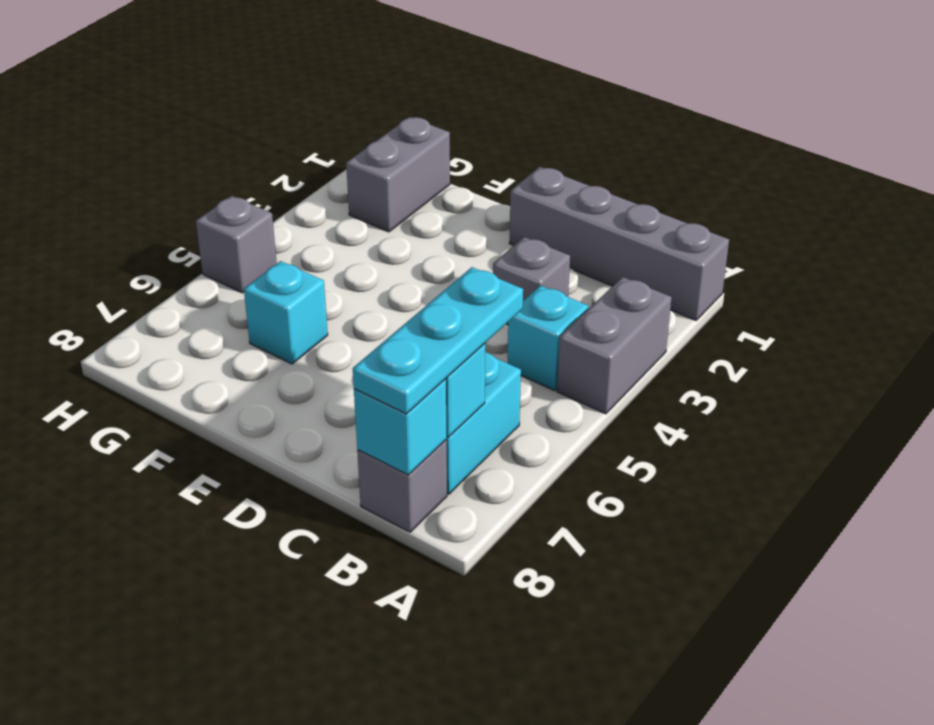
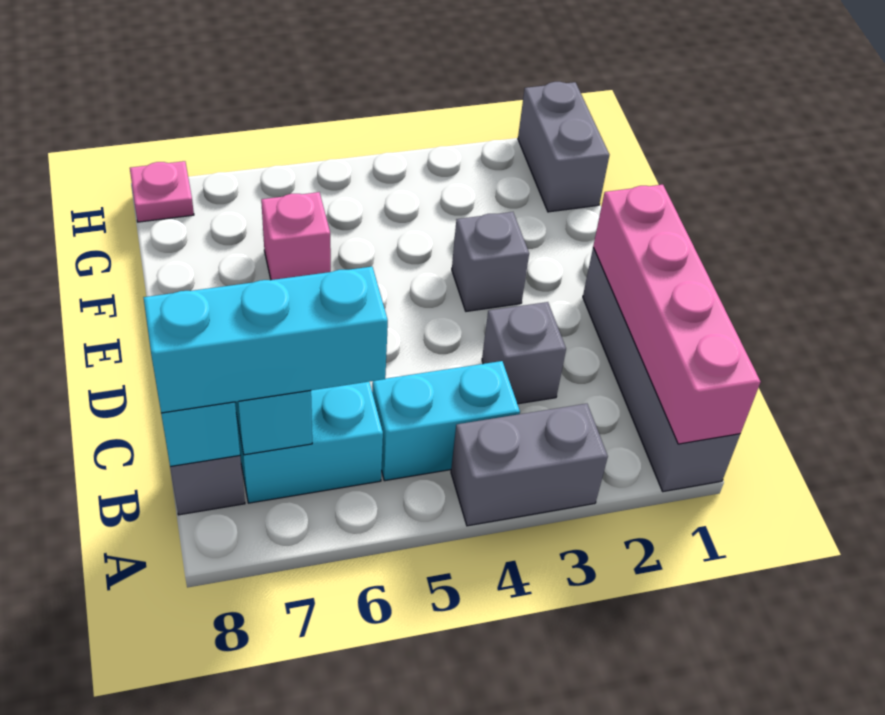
none -> pink 1x4 brick [593,185,761,444]
cyan 1x1 brick [508,286,589,391] -> cyan 1x2 brick [372,361,520,481]
cyan 1x3 plate [353,267,523,414] -> cyan 1x3 brick [143,267,388,413]
cyan 1x1 brick [244,261,328,364] -> pink 1x1 brick [261,192,331,280]
grey 1x2 brick [346,117,450,232] -> grey 1x2 brick turned to [518,82,609,212]
grey 1x1 brick [196,196,277,293] -> grey 1x1 brick moved to [452,212,529,311]
none -> pink 1x1 plate [130,161,194,222]

